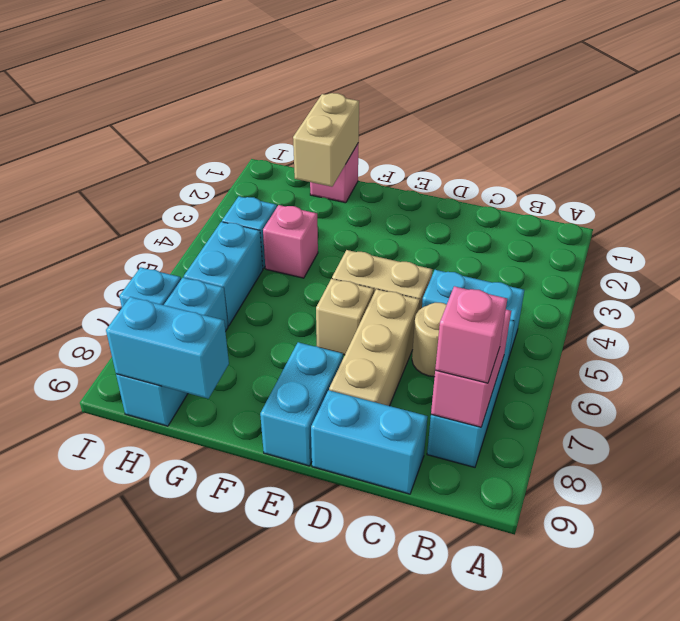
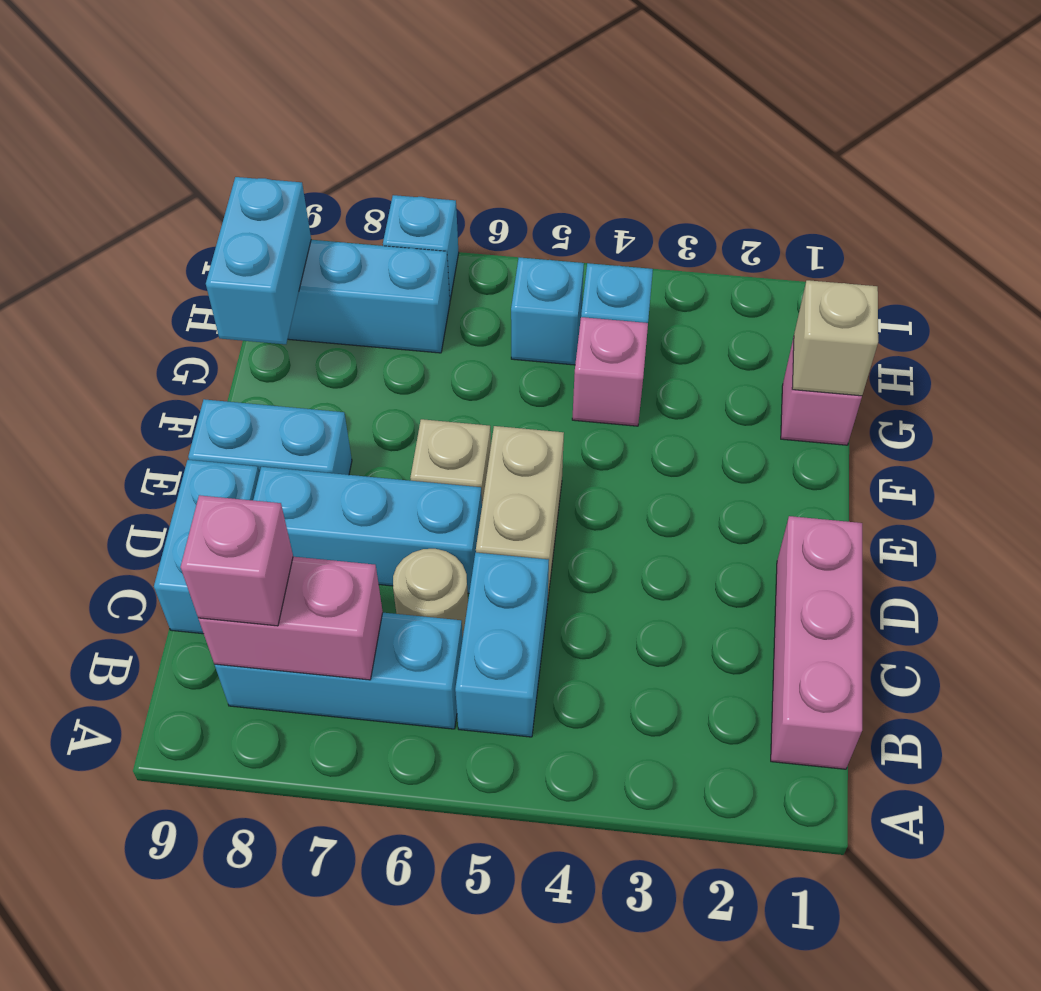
none -> pink 1x3 brick [771,516,862,769]
tan 1x3 brick [329,289,420,406] -> cyan 1x3 brick [253,467,482,593]
tan 1x2 brick [293,93,359,187] -> tan 1x1 brick [792,280,878,396]
cyan 1x2 brick [184,222,263,326] -> cyan 1x1 brick [511,257,584,365]

